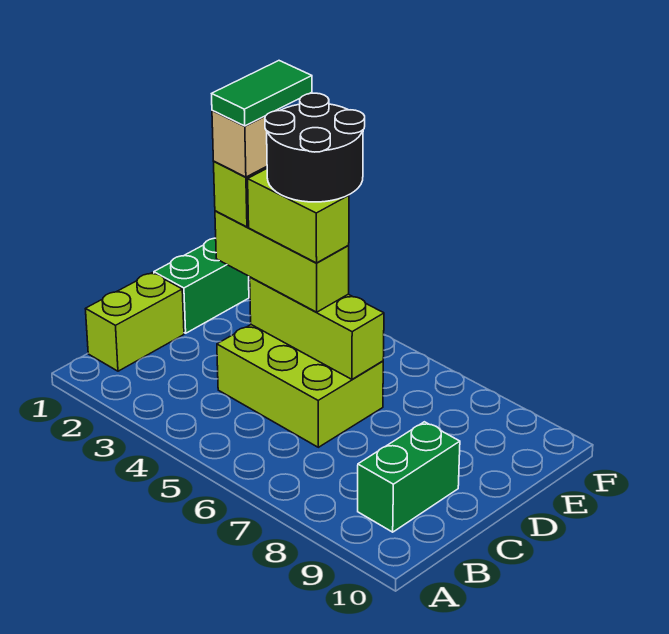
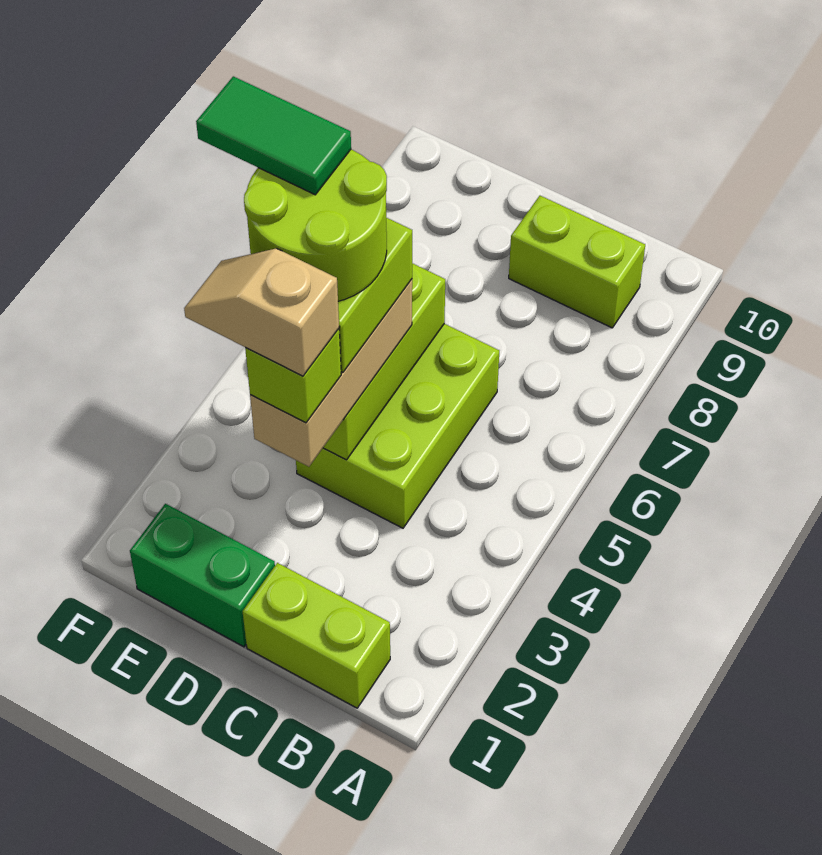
green 1x2 brick [358,422,460,532] -> lime 1x2 brick [509,196,645,328]
lime 1x3 brick [215,211,349,312] -> tan 1x3 brick [250,279,412,467]
green 1x2 tile [212,61,312,126] -> green 1x2 tile moved to [196,76,351,195]
black 2x2 round brick [265,93,365,202] -> lime 2x2 round brick [244,150,387,301]

